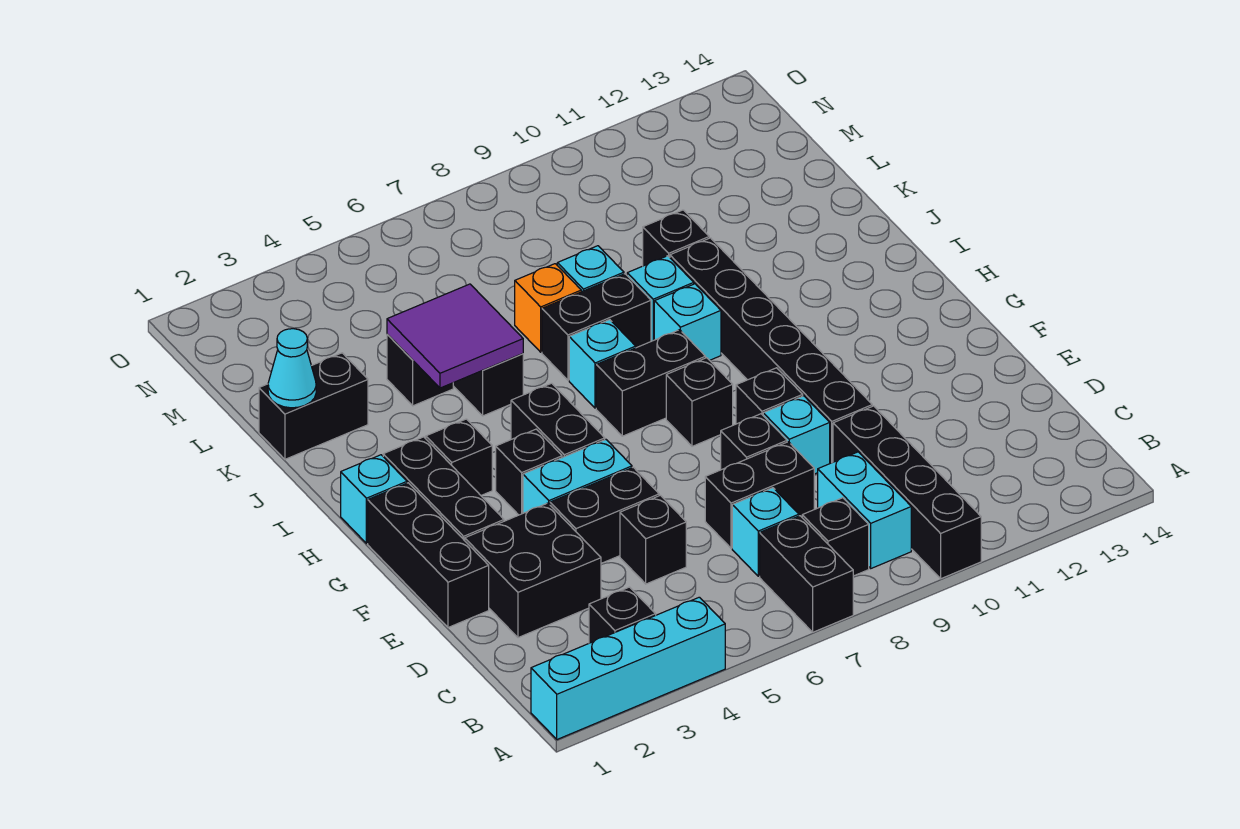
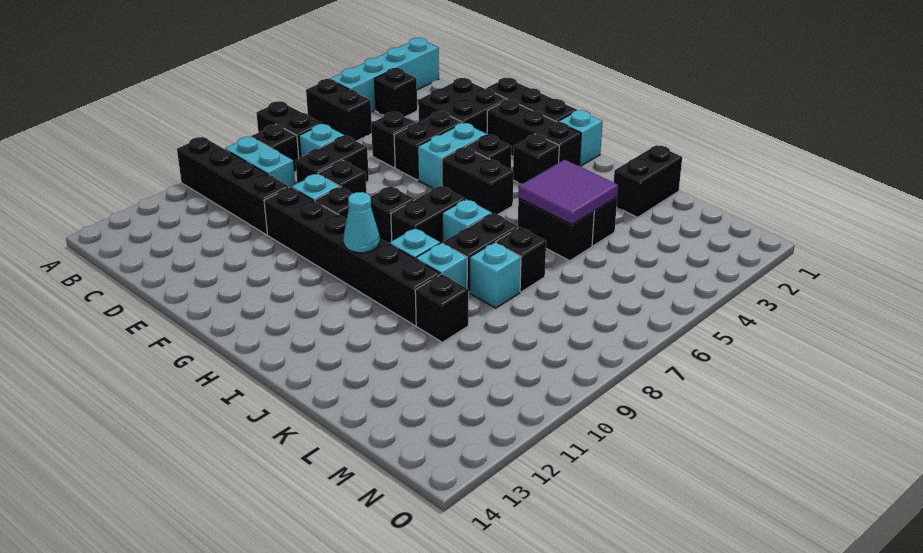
none -> black 1x2 brick [306,79,372,141]
cyan 1x1 cone [268,329,316,408] -> cyan 1x1 cone moved to [344,192,379,253]
orange 1x1 brick [515,264,581,352] -> black 1x1 brick [496,227,546,292]

